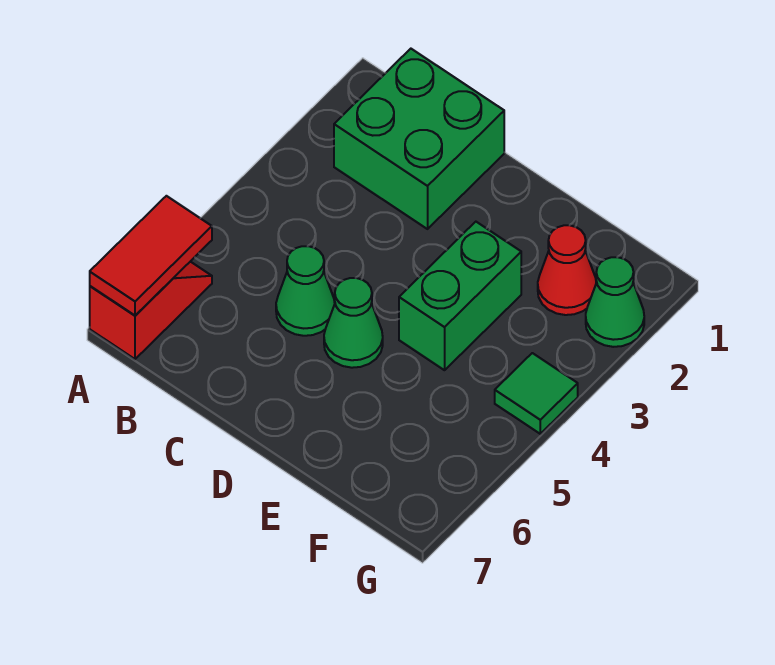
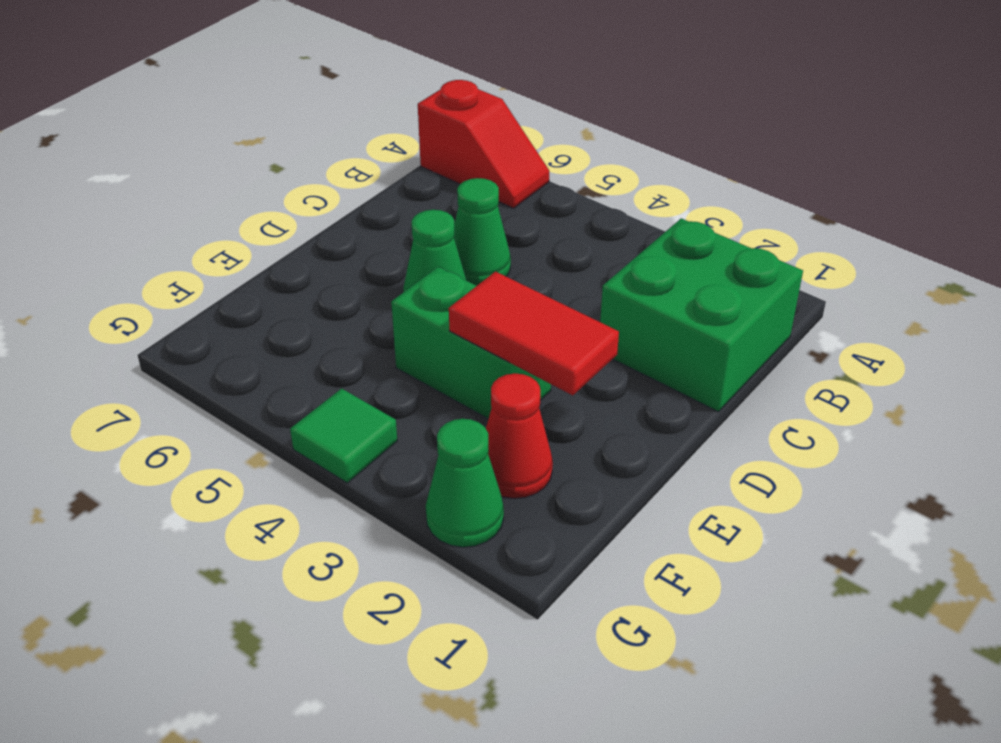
red 1x2 tile [90,196,212,315] -> red 1x2 tile moved to [449,272,619,396]

